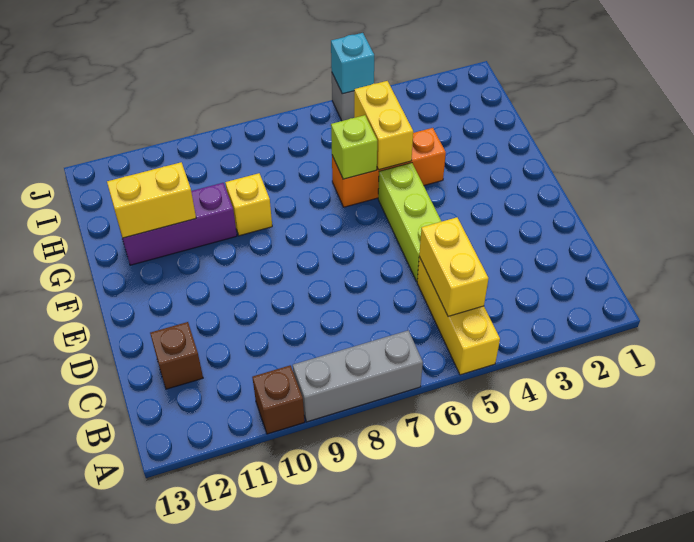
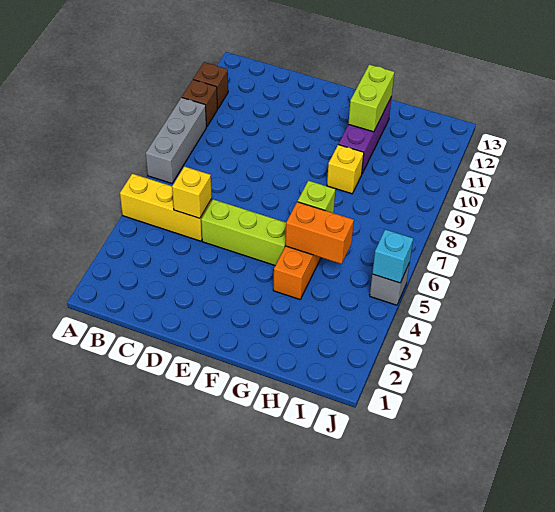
yellow 1x2 brick [419,217,489,316] -> yellow 1x1 brick [172,167,212,218]
brown 1x1 brick [150,322,203,389] -> brown 1x1 brick moved to [193,62,228,109]
yellow 1x2 brick [354,81,413,170] -> orange 1x2 brick [285,202,354,264]
yellow 1x2 brick [107,162,196,238] -> lime 1x2 brick [348,65,394,132]

